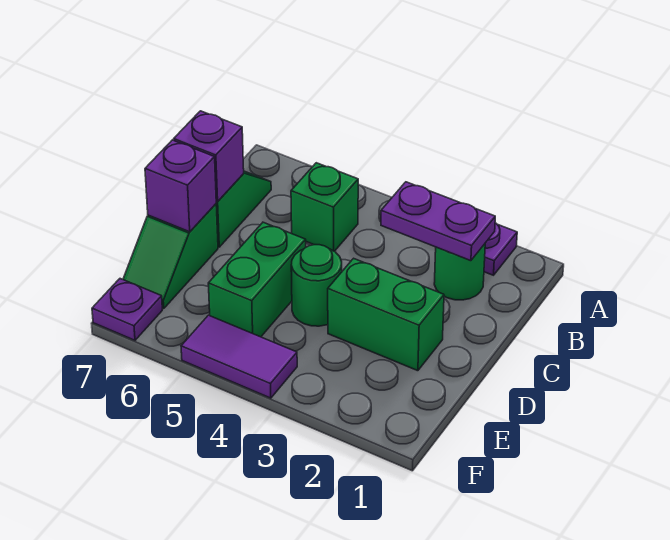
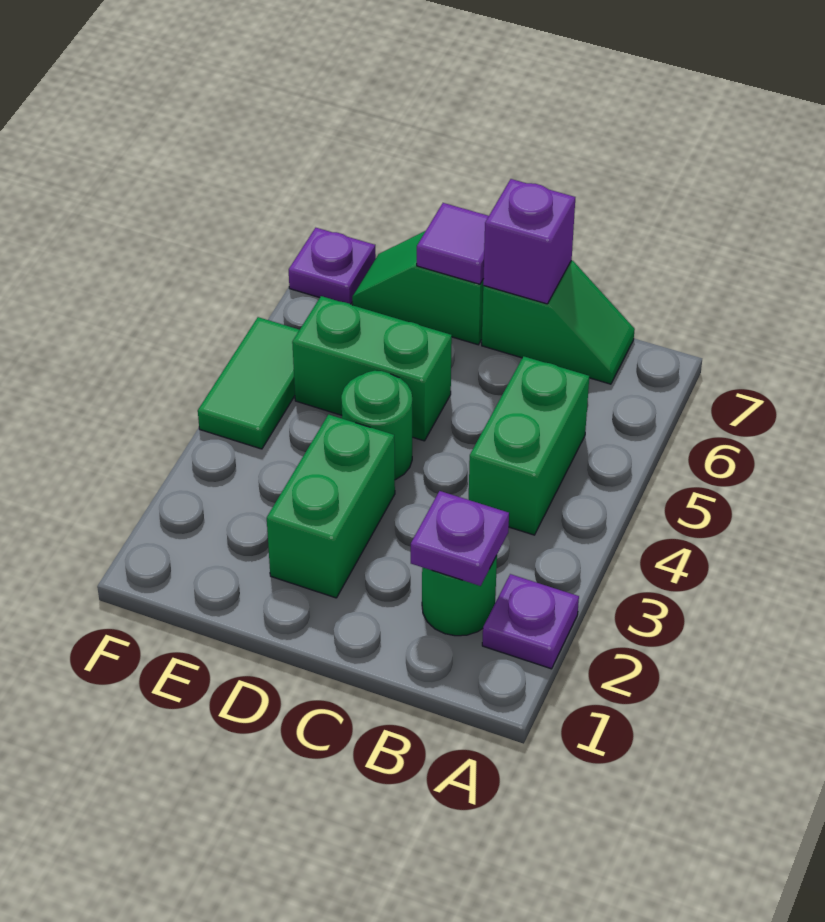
purple 1x2 plate [381,182,495,261] -> purple 1x1 plate [411,491,509,586]
green 1x1 brick [291,163,358,251] -> green 1x2 brick [469,356,589,535]
purple 1x1 brick [145,140,217,232] -> purple 1x1 tile [417,203,489,284]
purple 1x2 tile [181,315,297,398] -> green 1x2 tile [198,317,299,449]

